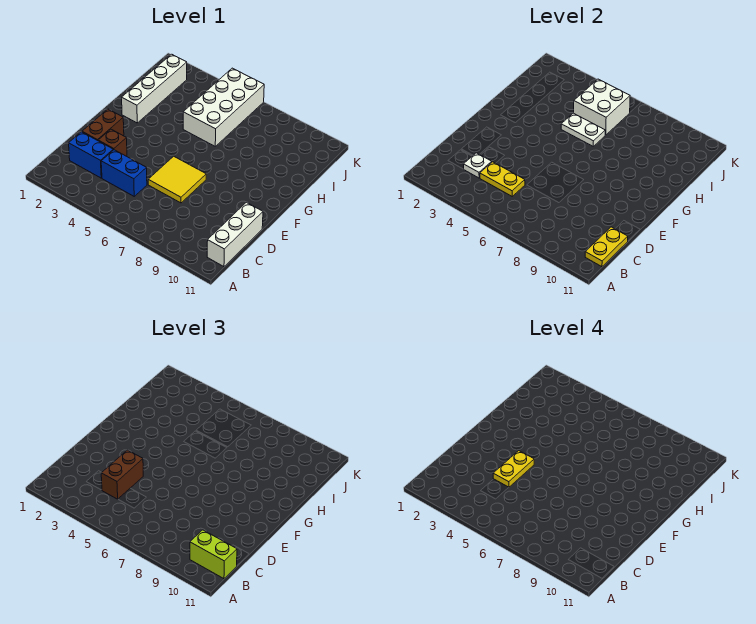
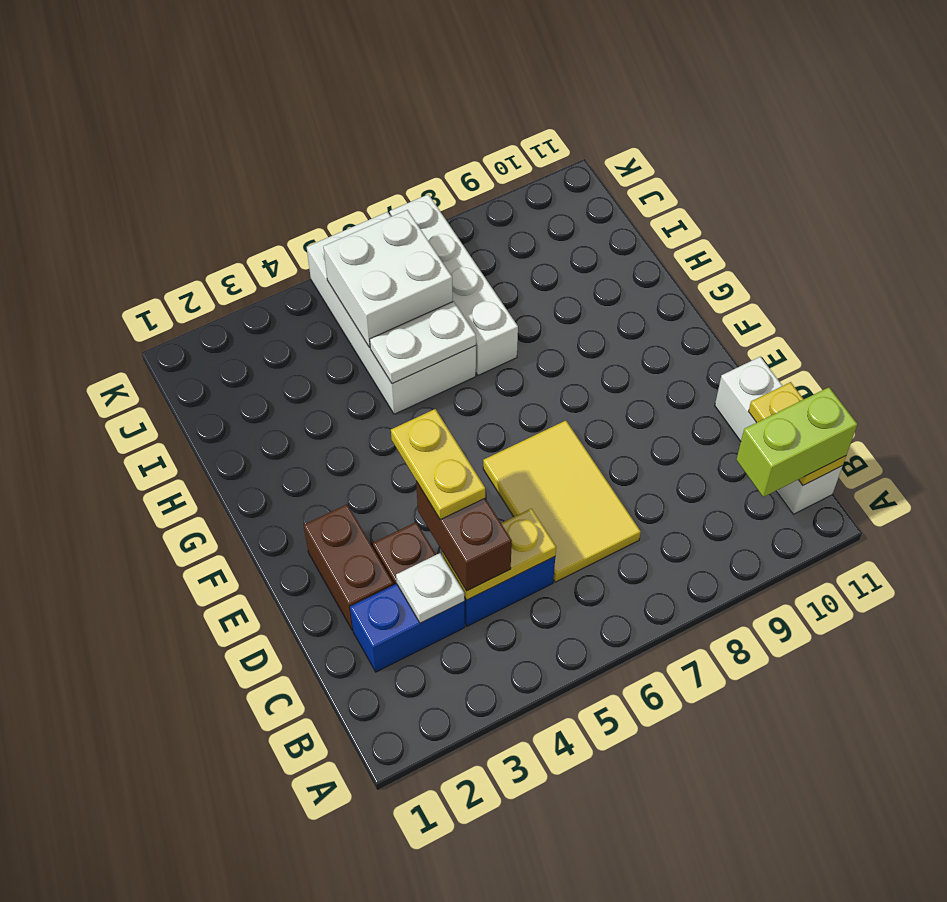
yellow 2x2 tile [148,156,206,203] -> yellow 2x3 tile [483,421,641,582]
white 1x4 brick [122,54,187,123] -> white 1x4 brick moved to [390,194,518,375]

